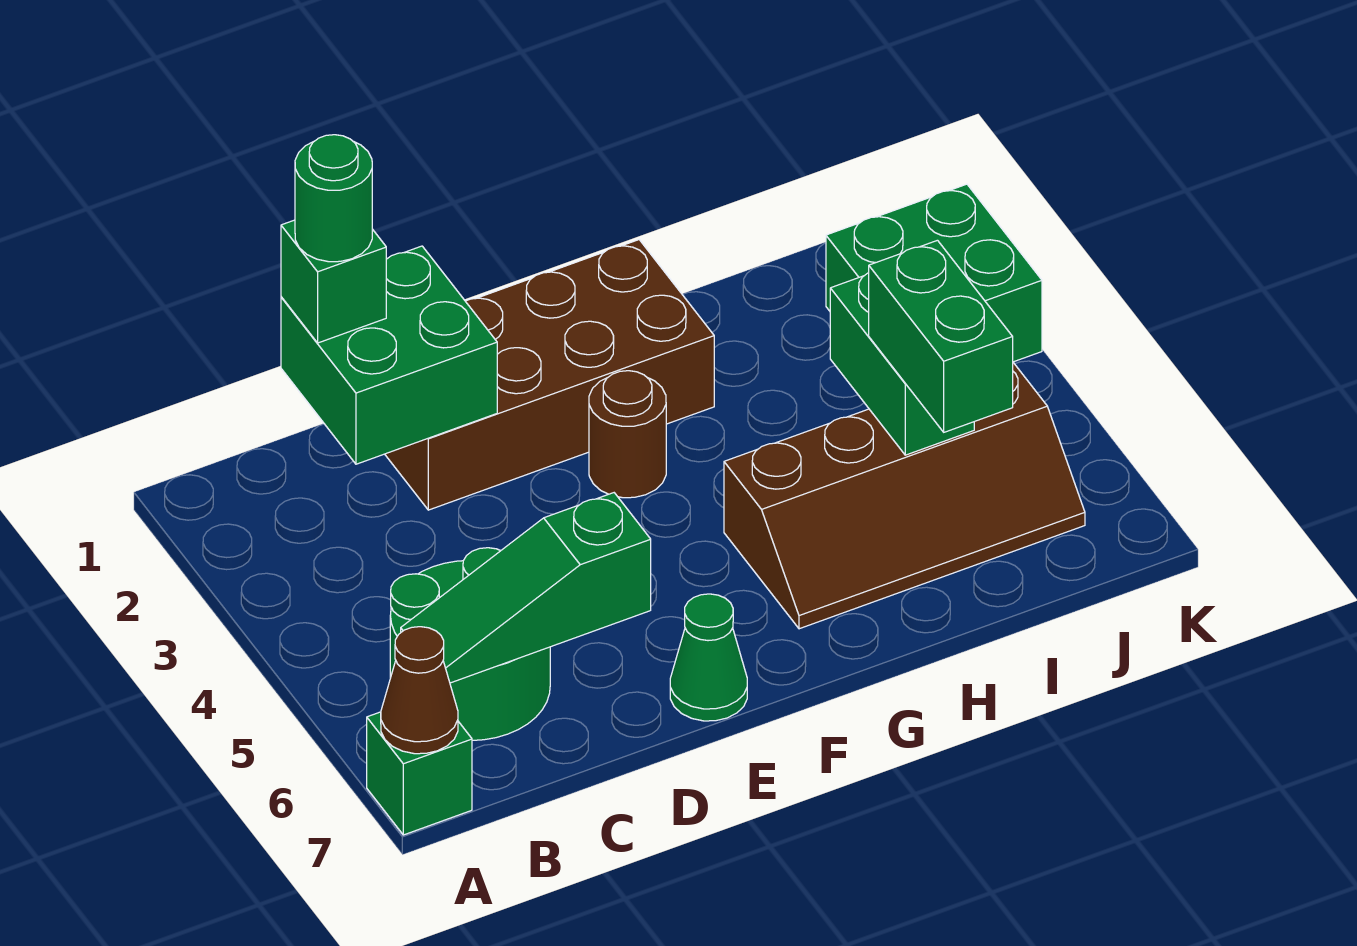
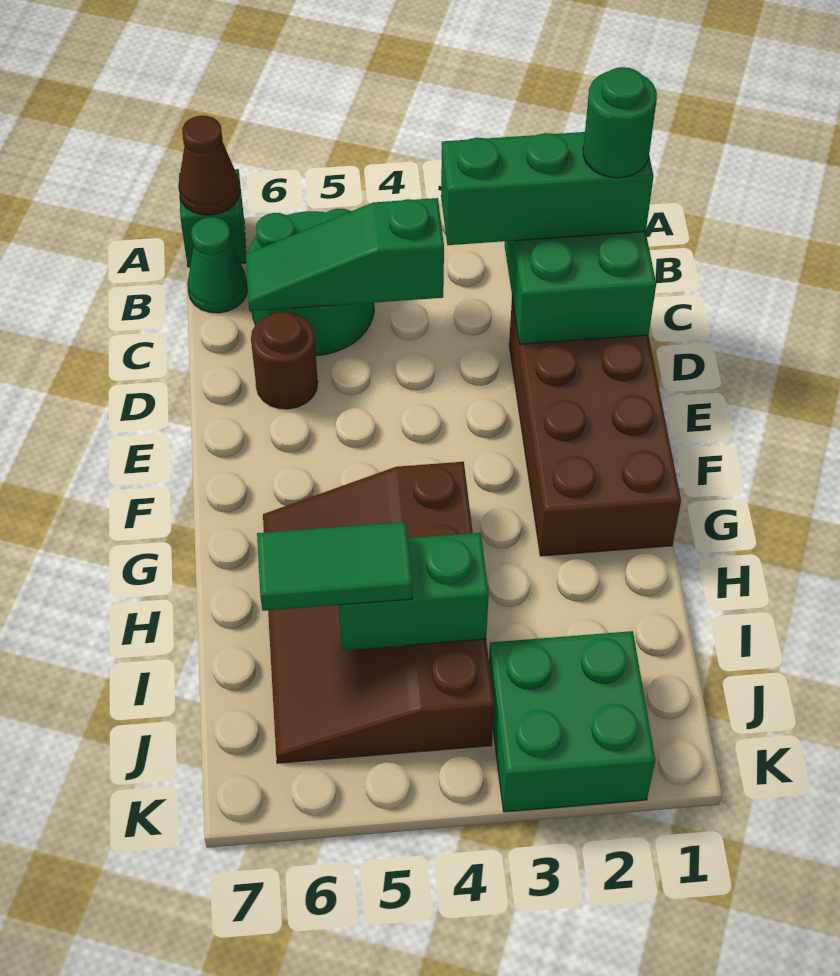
green 1x3 slope [401,493,651,683] -> green 1x3 slope turned to [246,198,444,311]
green 1x1 brick [281,220,386,343] -> green 1x3 brick [441,132,654,245]
green 1x1 cone [670,594,747,721] -> green 1x1 cone moved to [187,217,248,313]
brown 1x1 round brick [589,371,666,498] -> brown 1x1 round brick moved to [251,312,318,409]
brown 2x4 slope [724,363,1085,629] -> brown 3x4 slope [263,462,494,763]
green 1x2 brick [869,240,1013,432] -> green 1x2 tile [257,522,412,611]

